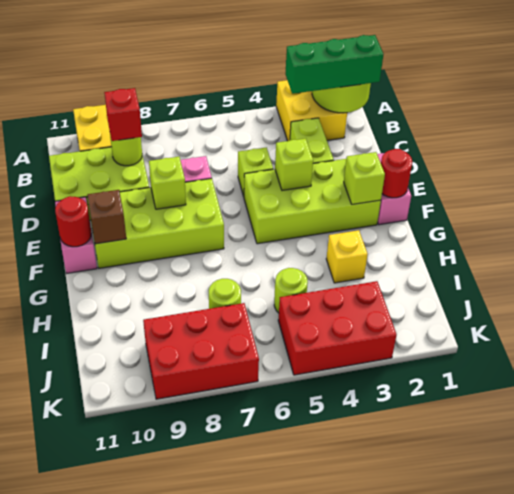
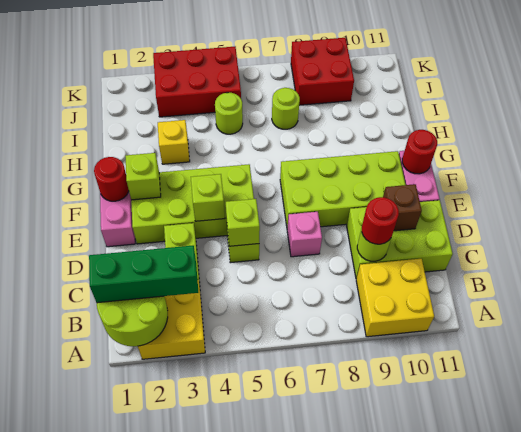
red 1x1 brick [104,88,142,141] -> red 1x1 round brick [362,197,399,244]
lime 1x1 brick [149,157,186,209] -> lime 1x1 brick moved to [226,199,260,246]
brown 1x1 brick [87,190,126,244] -> brown 1x1 brick moved to [383,184,422,231]
red 2x3 brick [143,303,259,399] -> red 2x2 brick [291,38,354,105]

